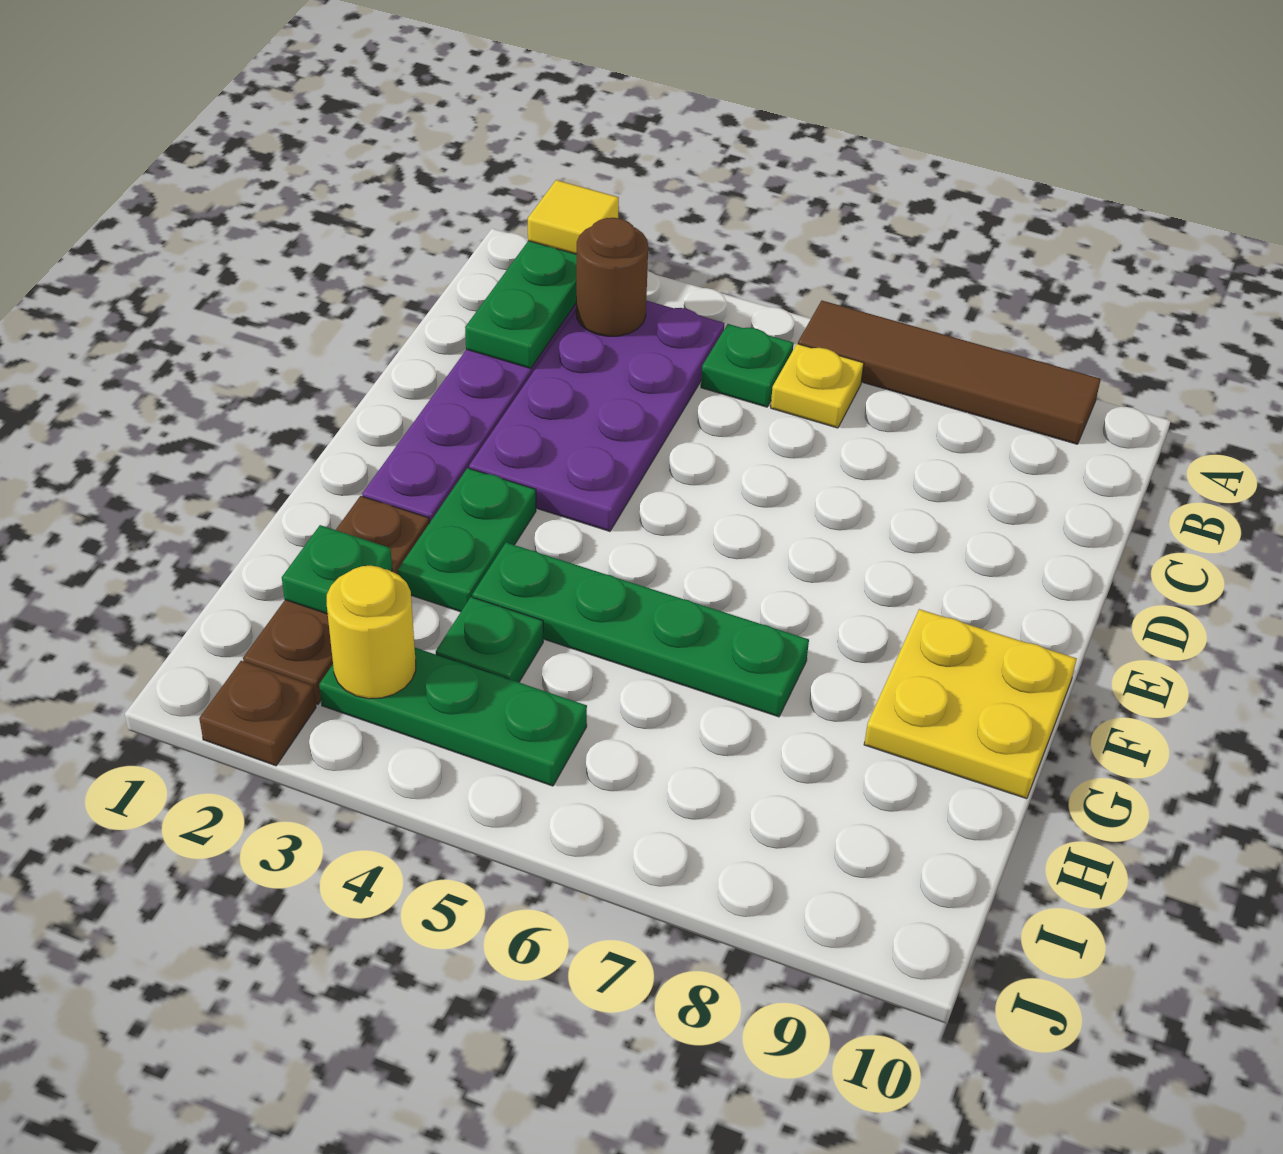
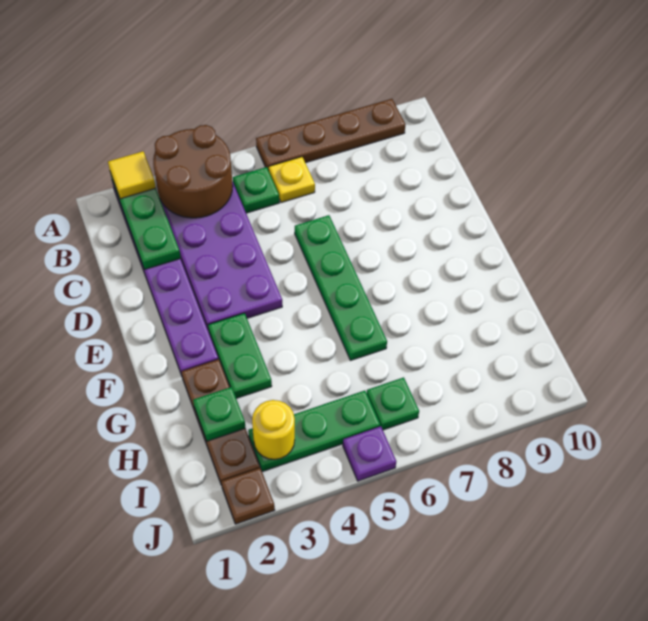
brown 1x4 tile [798,301,1101,444] -> brown 1x4 plate [256,99,405,170]
brown 1x1 round brick [576,218,648,336] -> brown 2x2 round brick [153,125,233,218]
yellow 2x2 plate [864,609,1077,799] -> none
green 1x4 plate [472,543,809,717] -> green 1x4 plate turned to [295,215,387,360]
green 1x1 plate [436,597,543,682] -> green 1x1 plate moved to [367,377,419,430]
none -> purple 1x1 plate [343,426,396,481]

